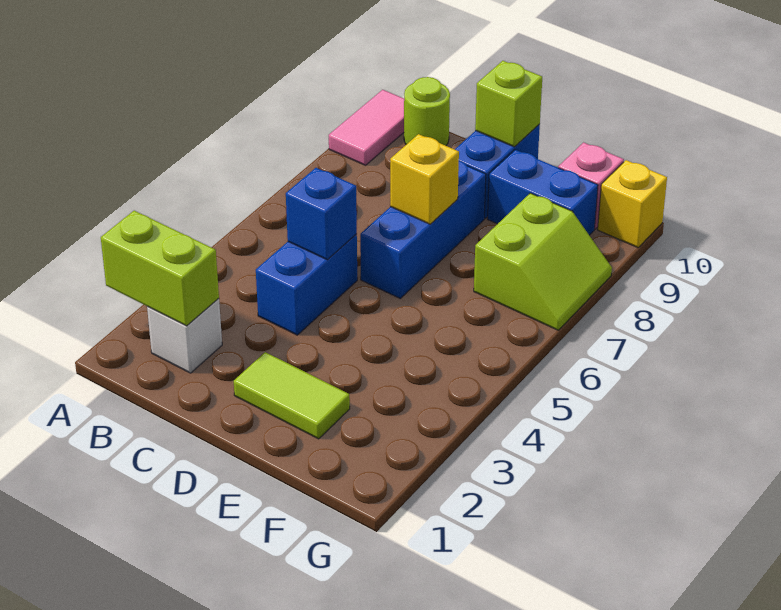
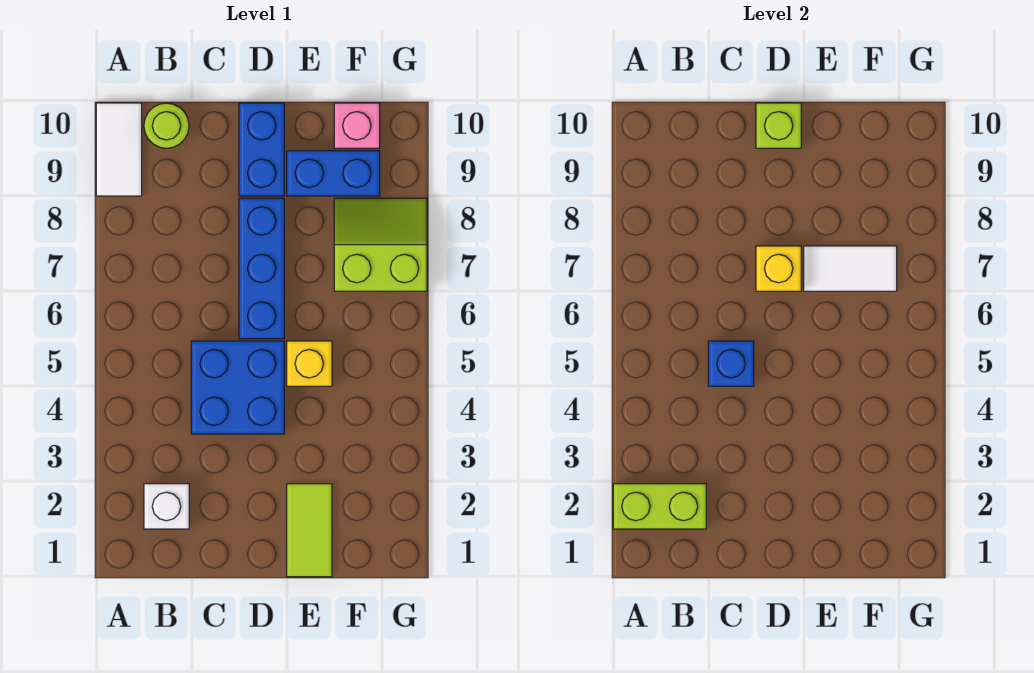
pink 1x2 tile [329,90,404,165] -> white 1x2 tile [96,103,142,196]
blue 1x2 brick [256,234,357,335] -> blue 2x2 brick [191,341,284,434]
lime 1x2 tile [234,352,350,439] -> lime 1x2 tile turned to [287,484,332,577]
none -> white 1x2 tile [804,246,897,291]
lime 2x2 slope [474,193,612,330] -> lime 2x2 slope turned to [334,198,427,291]
yellow 1x1 brick [598,160,667,248] -> yellow 1x1 brick moved to [287,341,332,386]

